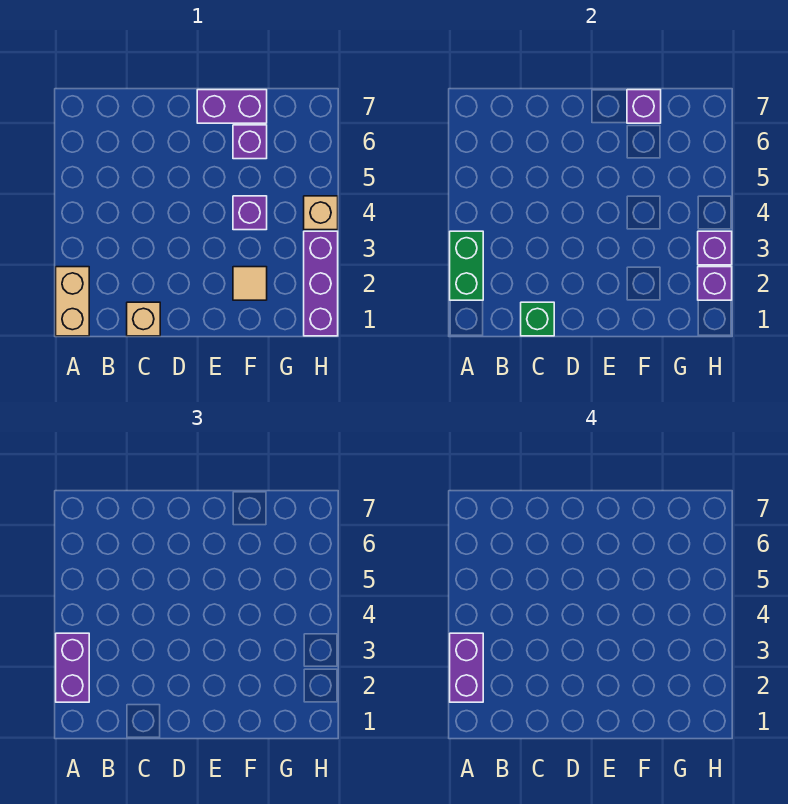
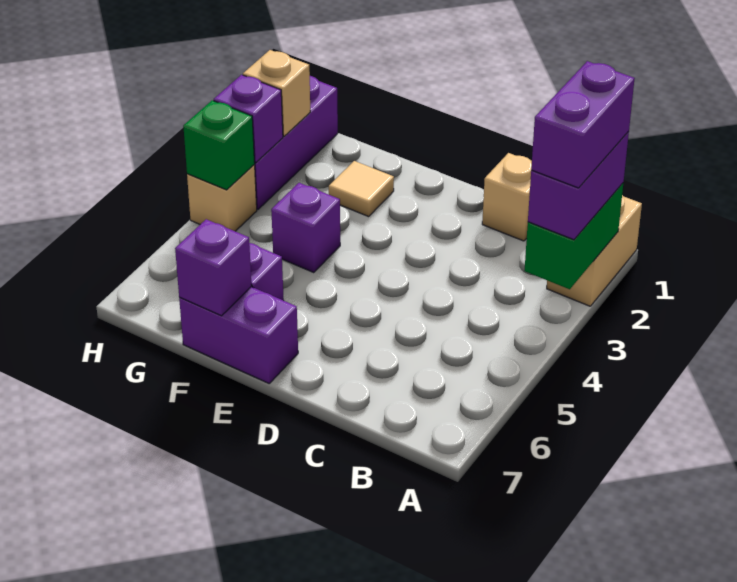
green 1x1 brick [521,302,554,336] -> green 1x1 brick moved to [183,100,255,190]
purple 1x1 brick [698,267,732,300] -> tan 1x1 brick [243,50,310,136]

